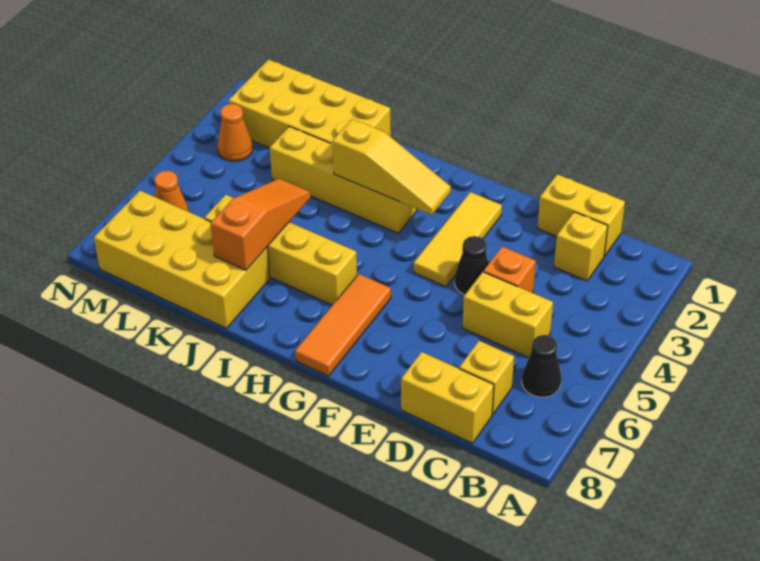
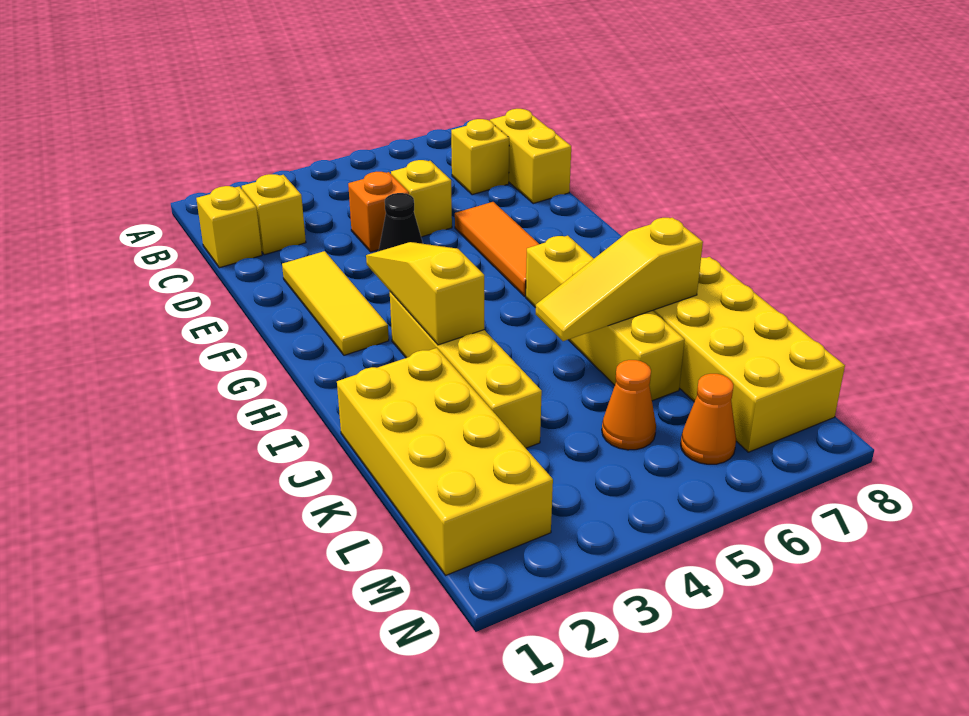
black 1x1 cone [522,335,561,397] -> none
yellow 1x2 brick [538,174,625,256] -> yellow 1x1 brick [196,186,262,268]
yellow 1x2 brick [463,272,553,357] -> yellow 1x1 brick [391,160,452,237]
yellow 1x3 tile [414,192,502,287] -> yellow 1x3 tile turned to [282,251,389,355]
orange 1x3 tile [295,274,391,376] -> orange 1x3 tile turned to [455,202,539,296]
orange 1x3 slope [211,179,310,270] -> yellow 1x3 slope [536,217,703,341]
orange 1x1 cone [217,104,253,161] -> orange 1x1 cone moved to [602,360,656,450]

